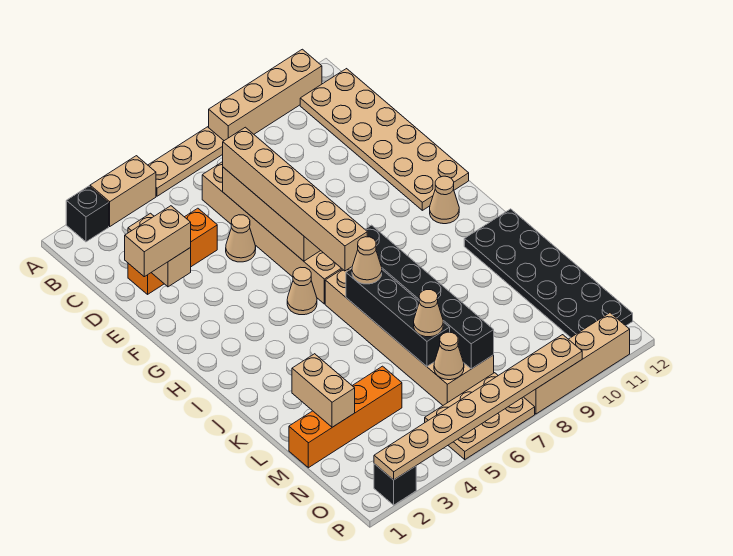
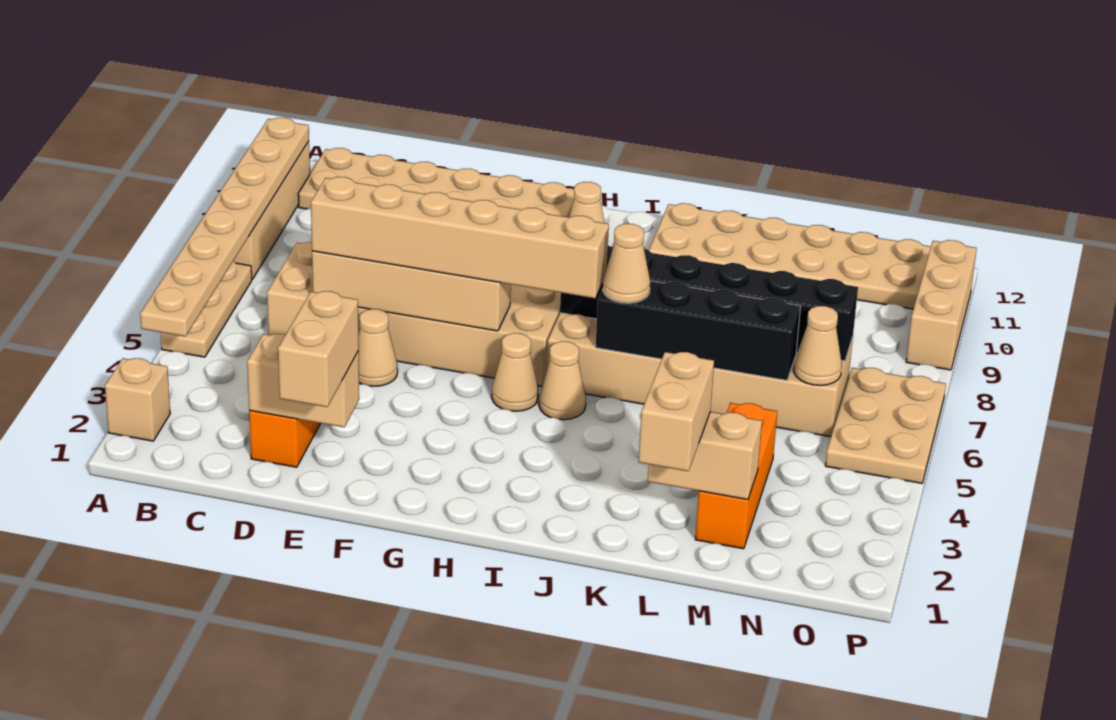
black 1x1 brick [66,186,109,242] -> tan 1x1 brick [105,358,170,441]
tan 1x2 brick [90,156,156,226] -> tan 1x2 brick moved to [639,352,714,471]
black 2x6 plate [464,209,633,337] -> tan 2x6 plate [649,203,931,309]
orange 1x4 brick [289,366,402,468] -> orange 1x3 brick [695,403,777,549]
tan 1x1 cone [414,290,443,337] -> tan 1x1 cone moved to [539,341,586,420]
black 1x1 brick [374,464,416,505] -> none
tan 1x8 plate [374,335,582,480] -> tan 1x8 plate moved to [140,118,309,337]
tan 1x4 brick [524,313,630,414] -> tan 1x3 brick [906,240,977,370]

